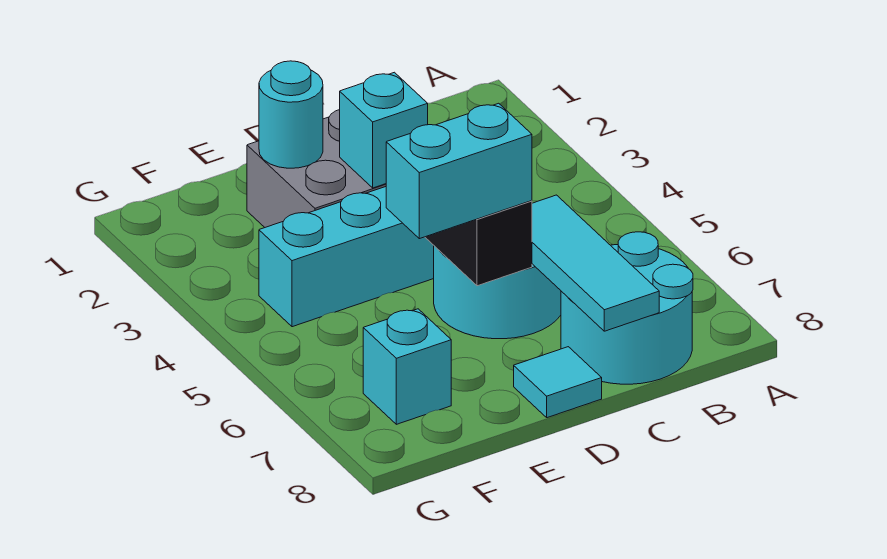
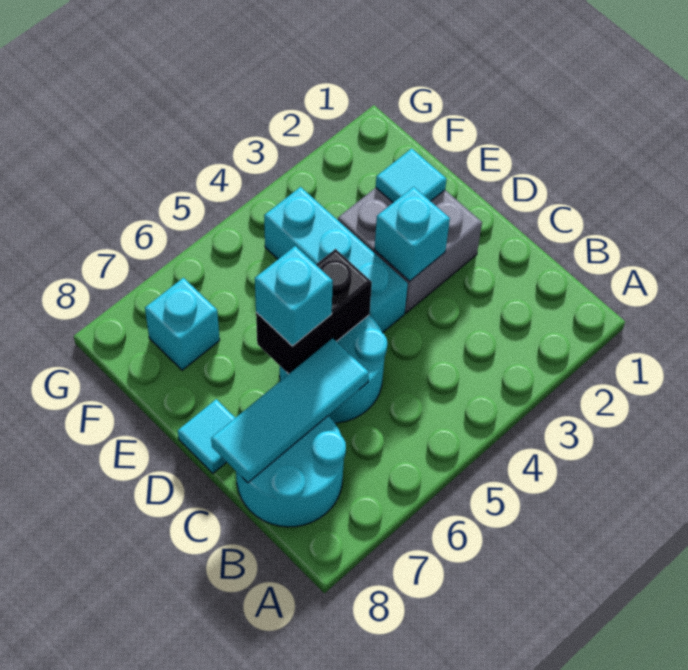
cyan 1x2 brick [386,103,532,239] -> cyan 1x1 brick [255,246,333,346]
cyan 1x1 round brick [259,61,323,168] -> cyan 1x1 tile [376,148,447,202]

